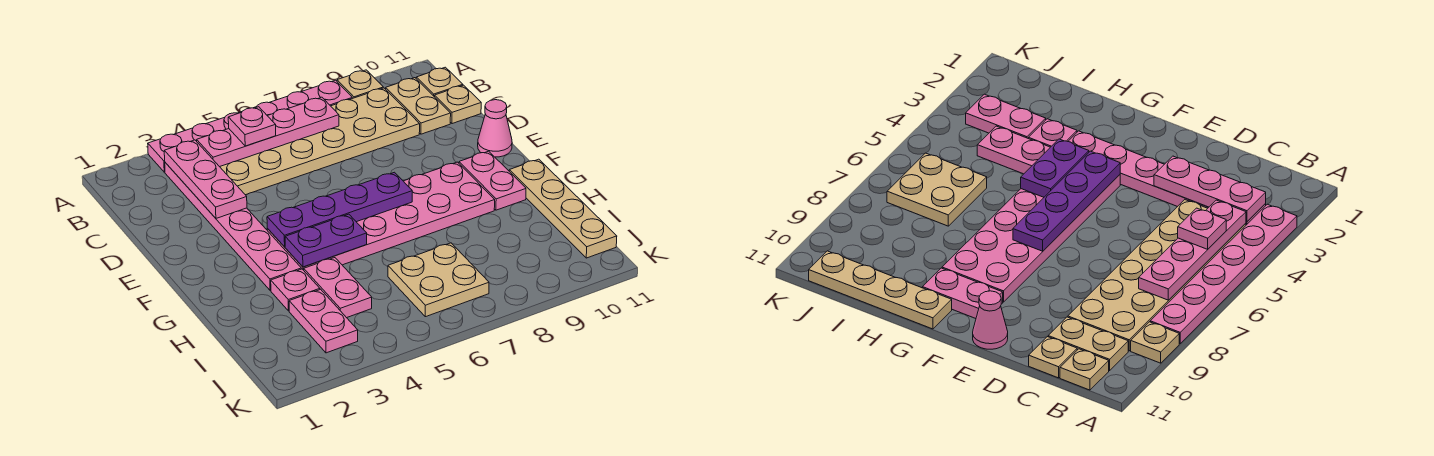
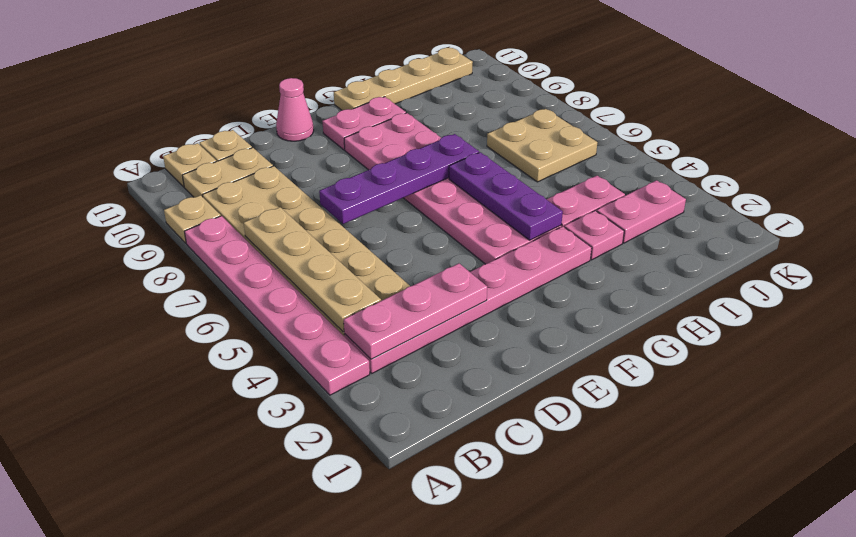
pink 1x4 plate [197,97,339,167] -> tan 1x4 plate [244,207,381,332]
pink 1x1 plate [228,107,276,146] -> none
purple 1x4 plate [267,172,412,247] -> purple 1x4 plate turned to [319,134,479,224]
purple 1x2 plate [285,214,367,267] -> purple 1x3 plate [449,152,563,240]

